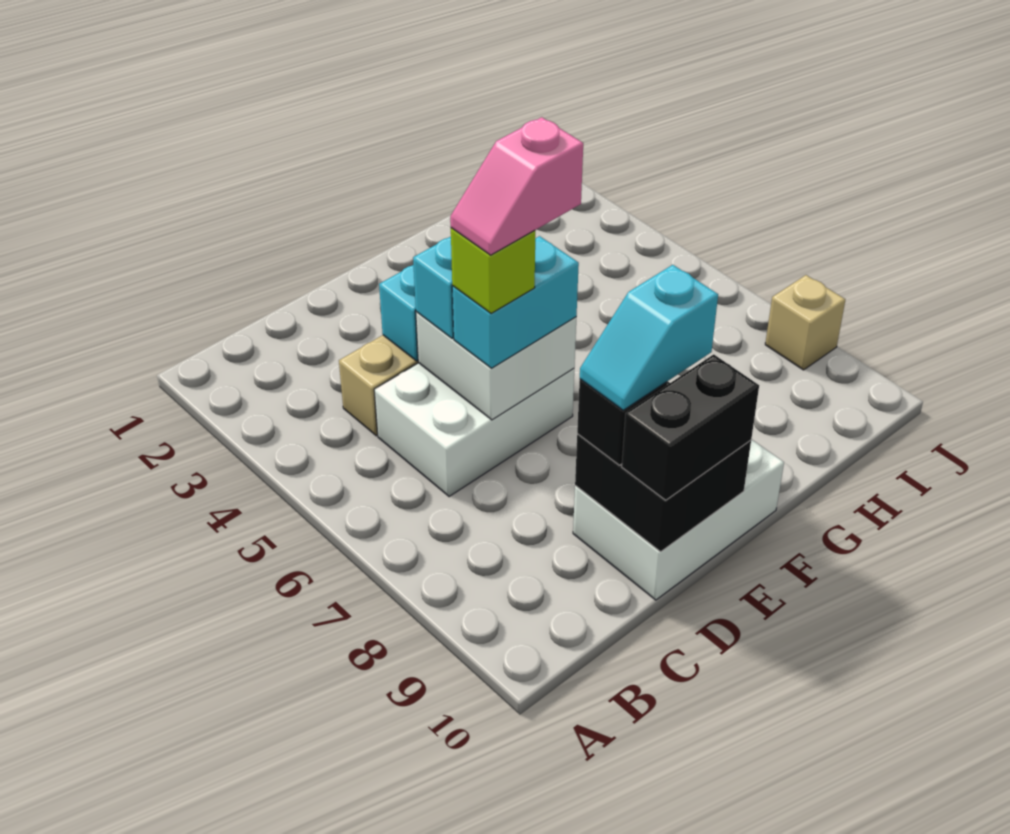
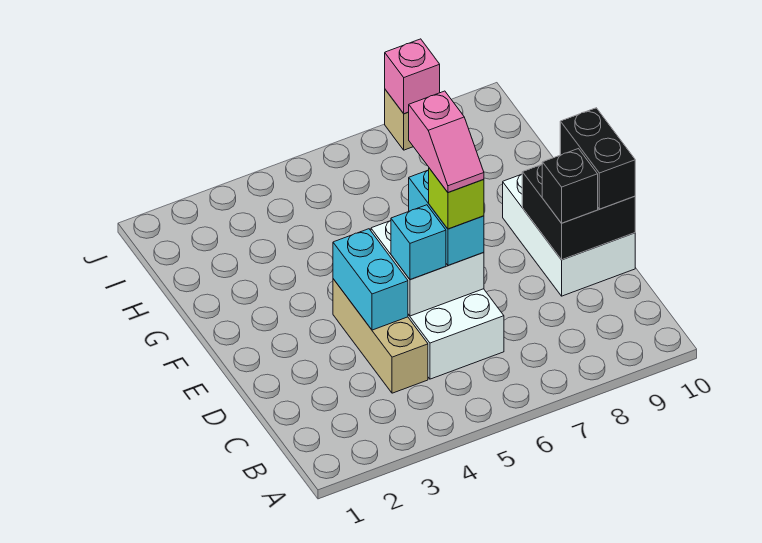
cyan 1x2 slope [580,265,718,410] -> none
none -> pink 1x1 brick [385,39,440,114]

